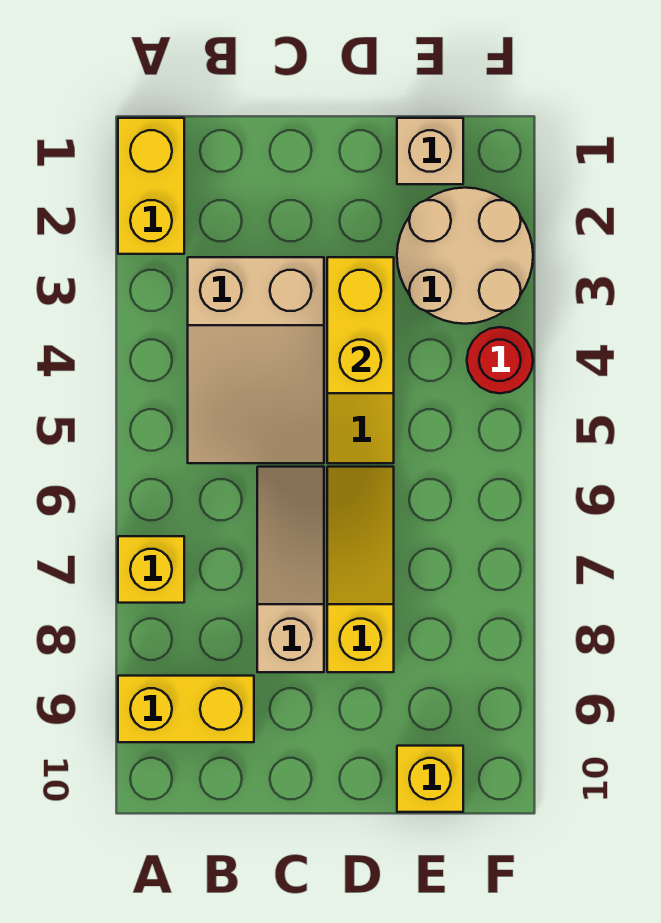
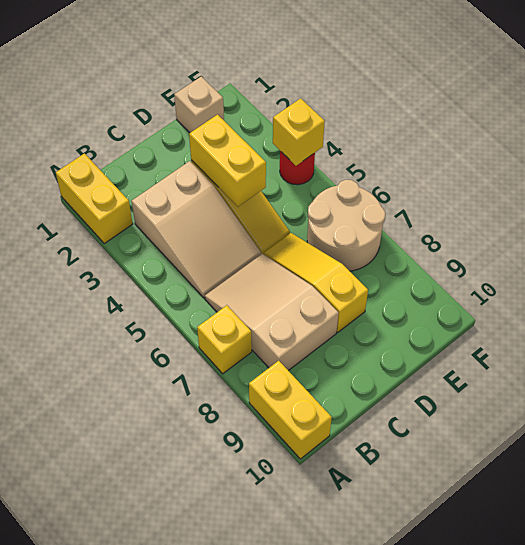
yellow 1x2 brick [118,676,254,742] -> yellow 1x2 brick turned to [249,361,332,459]
tan 1x3 slope [257,467,324,672] -> tan 2x3 slope [205,254,338,371]
tan 2x2 round brick [397,188,533,324] -> tan 2x2 round brick moved to [307,180,385,271]
yellow 1x1 brick [397,746,463,812] -> yellow 1x1 brick moved to [273,98,325,166]

